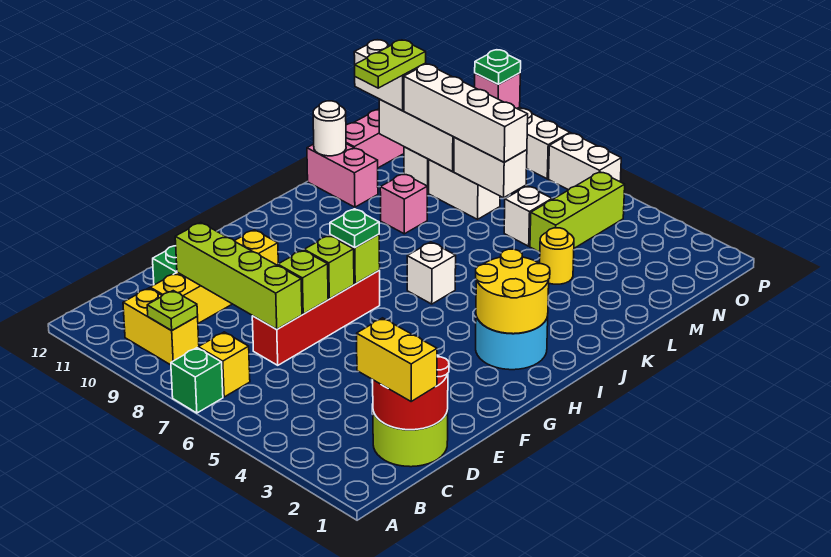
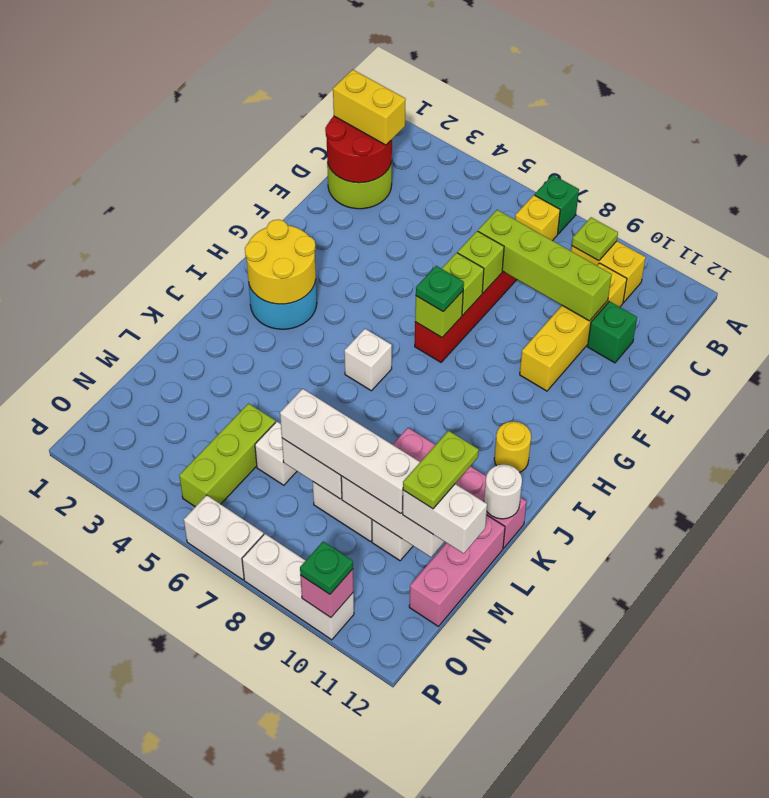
yellow 1x1 round brick [540,228,574,284] -> yellow 1x1 round brick moved to [494,421,531,472]

